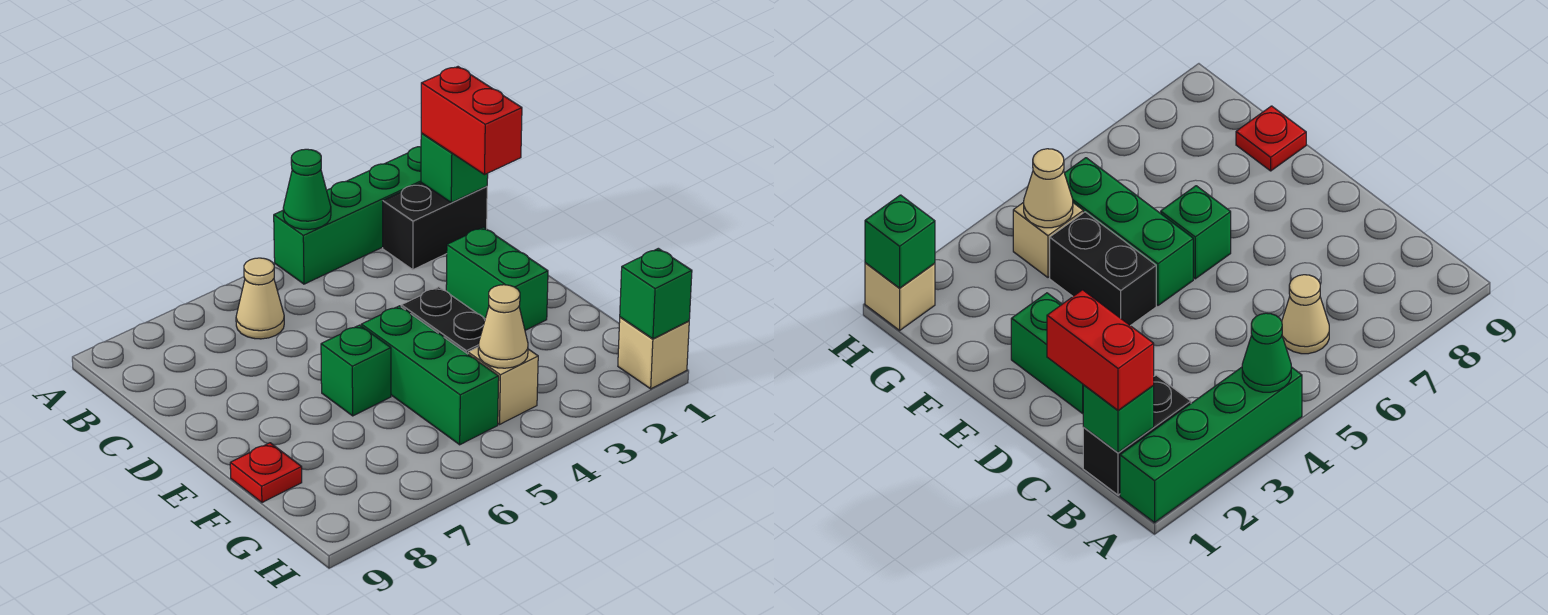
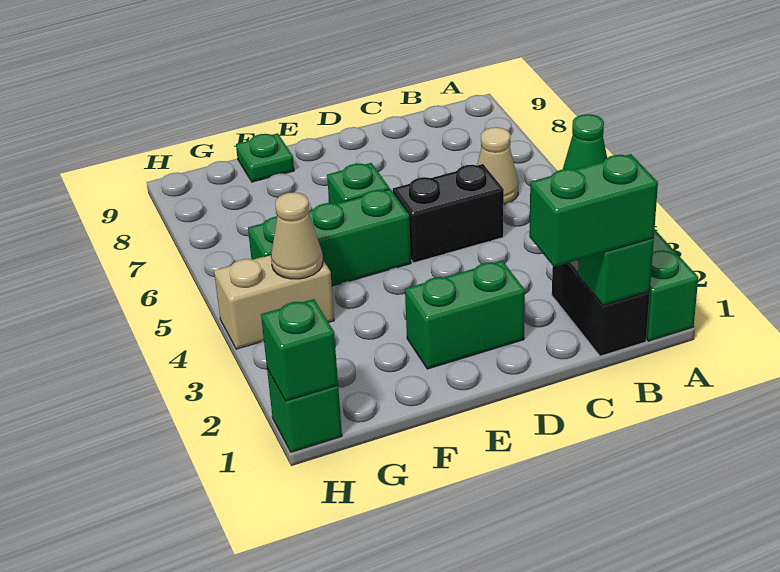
red 1x2 brick [421,67,522,175] -> green 1x2 brick [529,154,658,267]
black 1x2 brick [401,287,485,354] -> black 1x2 brick moved to [393,164,504,263]
red 1x1 plate [230,443,302,503] -> green 1x1 plate [236,133,294,182]
tan 1x1 brick [468,347,538,424] -> tan 1x2 brick [214,255,334,349]
tan 1x1 brick [618,317,689,389] -> green 1x1 brick [267,369,342,452]

